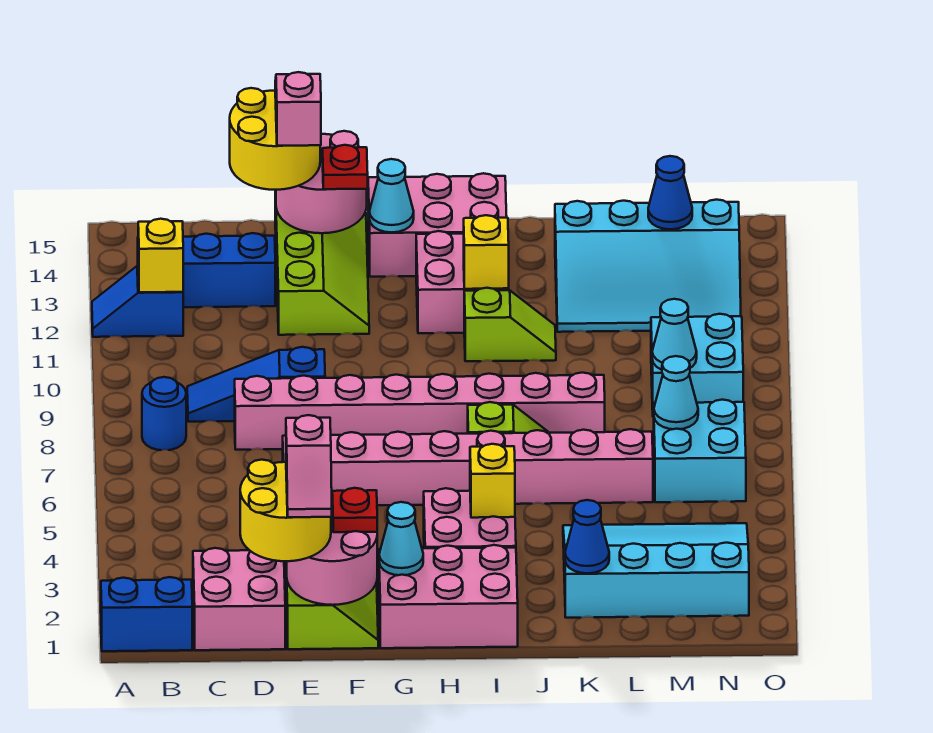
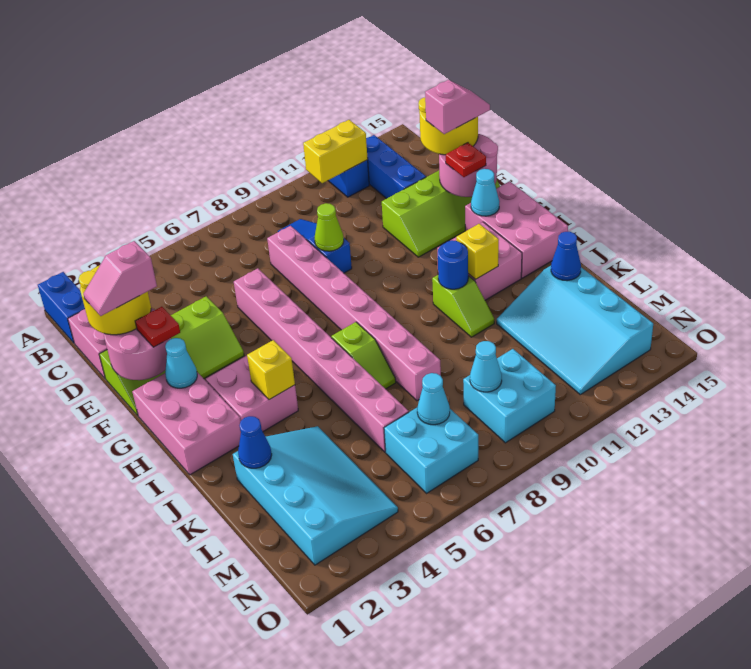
blue 1x1 round brick [142,377,186,450] -> blue 1x1 round brick moved to [438,240,468,289]
yellow 1x1 brick [138,219,183,292] -> yellow 1x2 brick [303,120,368,183]
none -> lime 1x1 cone [314,203,344,251]
blue 1x1 cone [648,156,692,229] -> blue 1x1 cone moved to [551,232,581,281]

